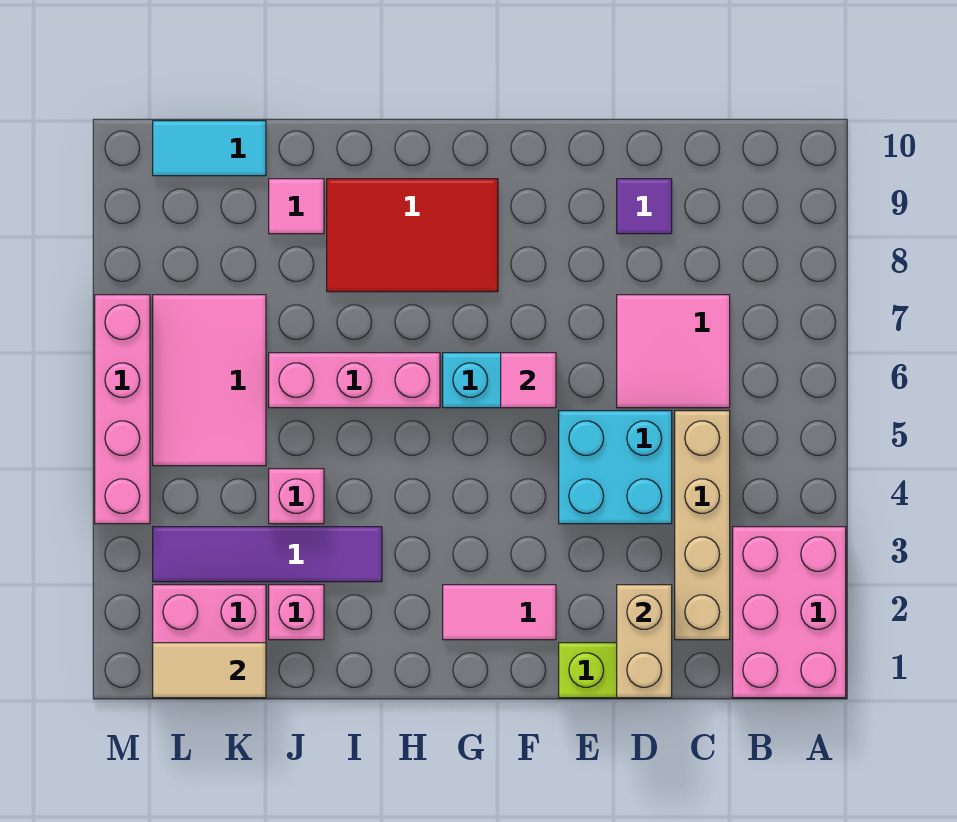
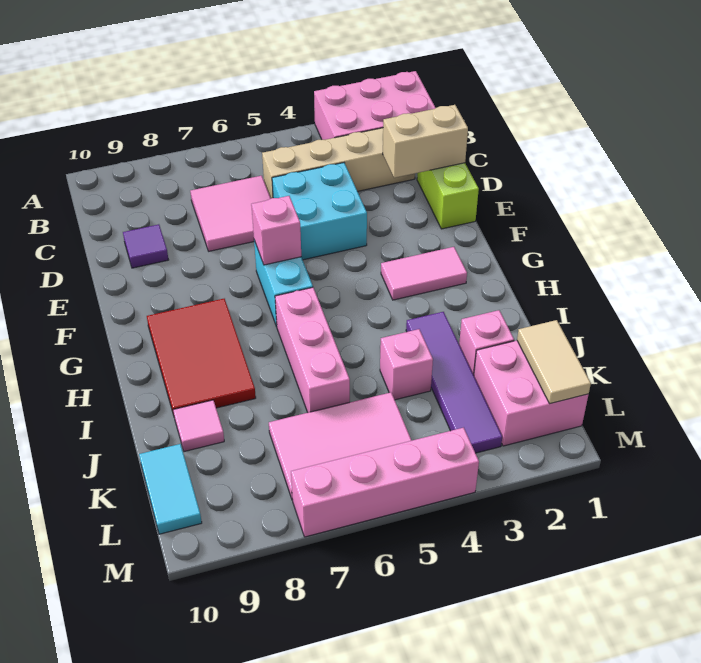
pink 1x2 tile [443,585,556,640] -> pink 1x2 tile turned to [381,247,467,300]
pink 1x1 tile [501,353,556,408] -> pink 1x1 brick [251,196,301,265]

